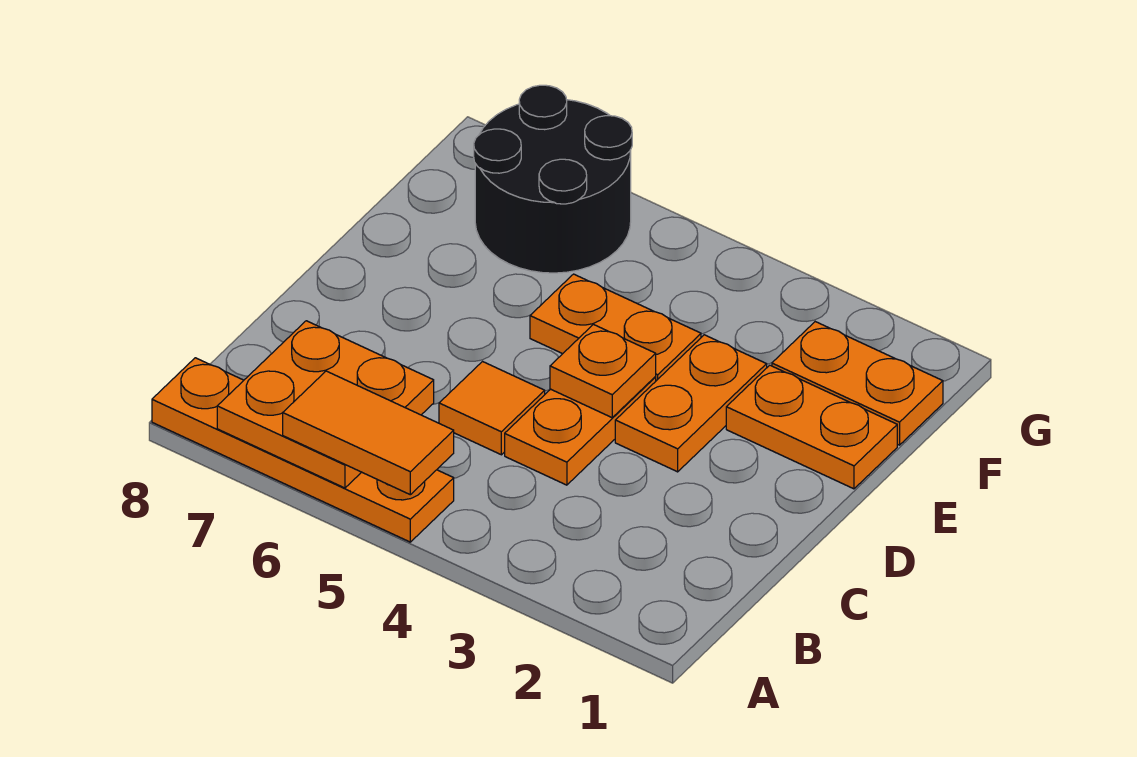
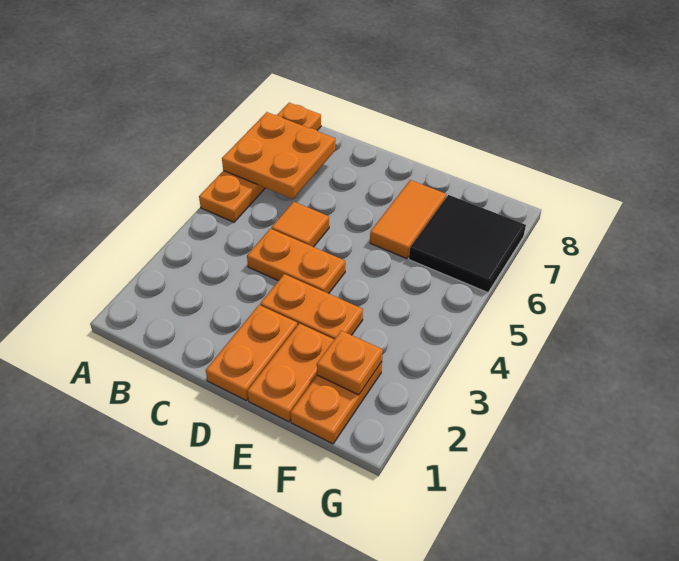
orange 1x2 tile [283,371,454,495] -> orange 1x2 tile moved to [370,180,446,259]
orange 1x1 plate [550,325,656,417] -> orange 1x1 plate moved to [317,331,383,395]
orange 1x2 plate [530,274,701,381] -> orange 1x2 plate moved to [206,305,298,401]
black 2x2 round brick [474,85,632,273] -> black 2x2 tile [409,195,526,292]

